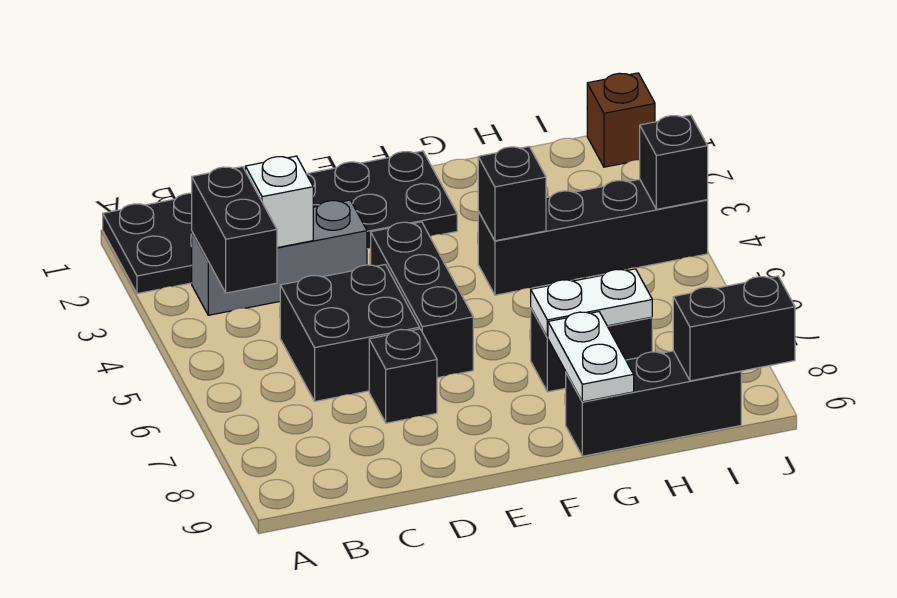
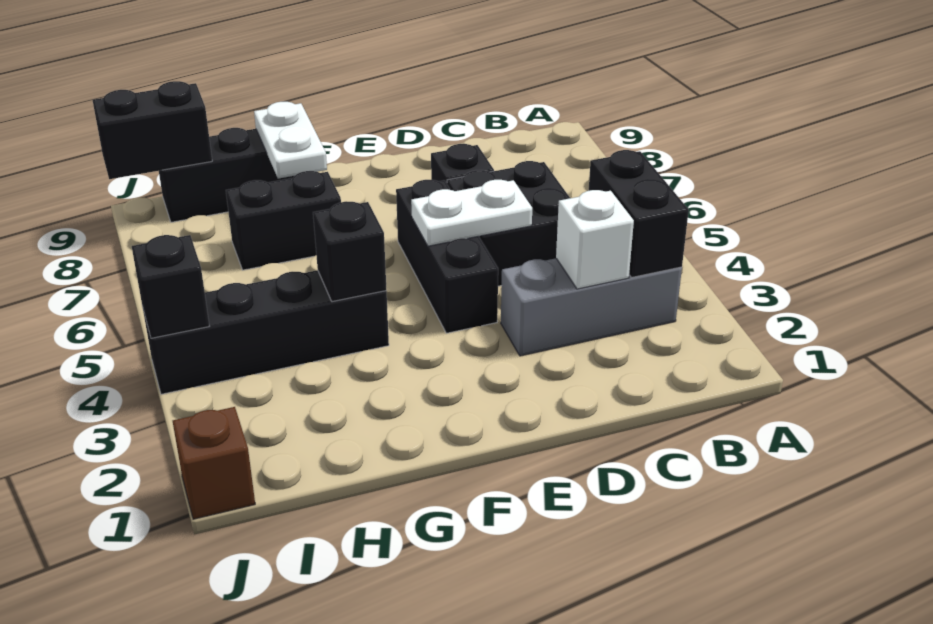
black 2x6 plate [103,151,457,294] -> none
white 1x2 plate [531,269,652,337] -> white 1x2 plate moved to [411,180,532,246]

